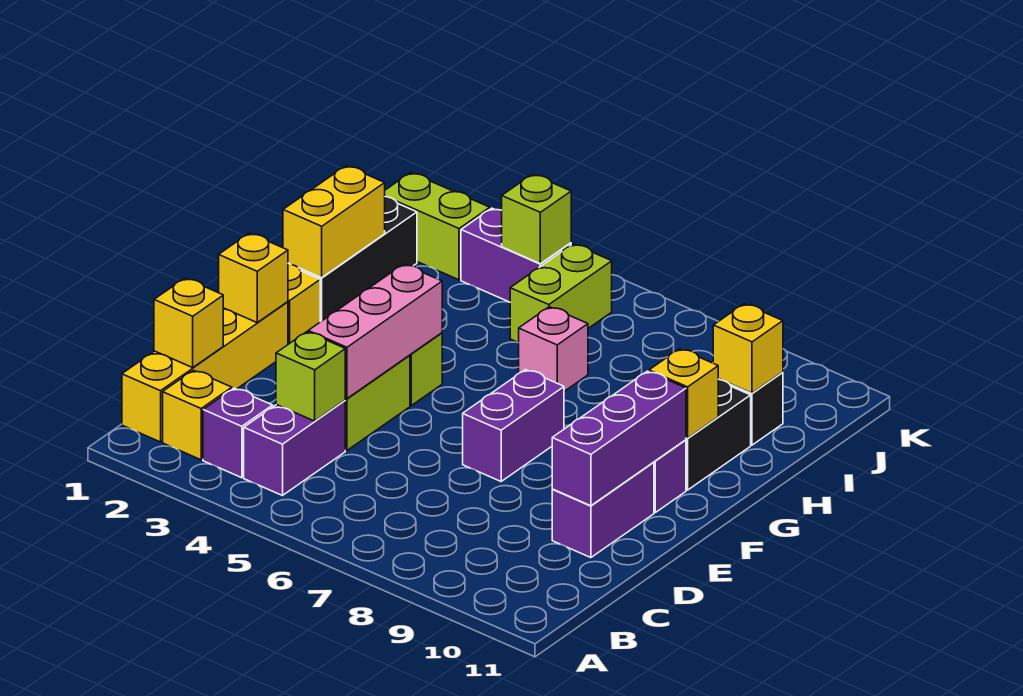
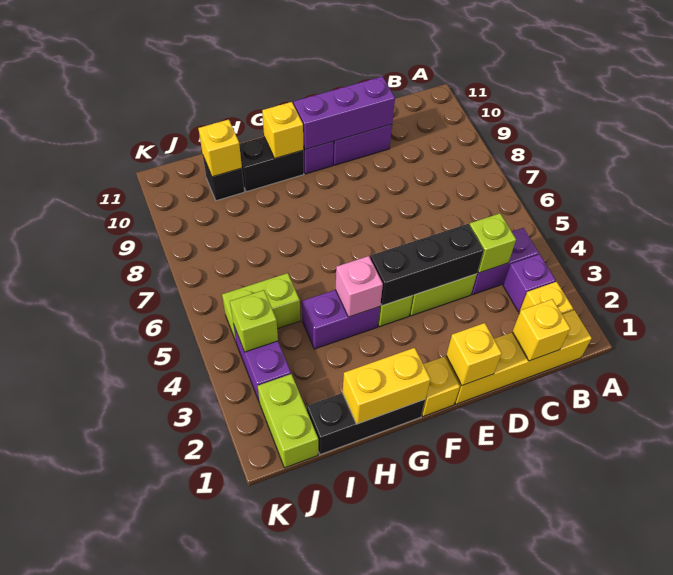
pink 1x3 brick [308,264,442,399] -> black 1x3 brick [370,224,484,306]
purple 1x2 brick [463,370,564,481] -> purple 1x2 brick moved to [302,290,380,349]
pink 1x1 brick [519,307,588,391] -> pink 1x1 brick moved to [335,256,383,317]

